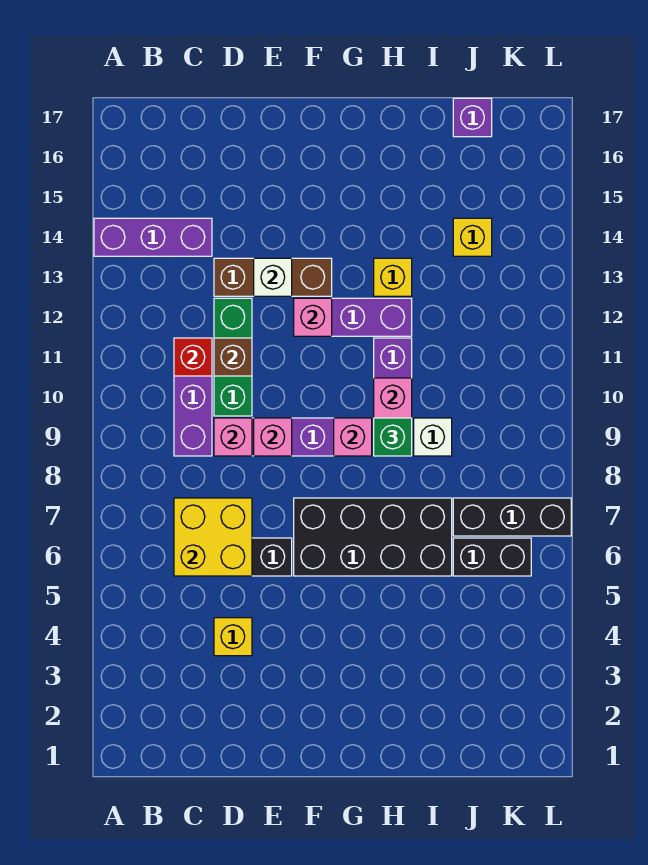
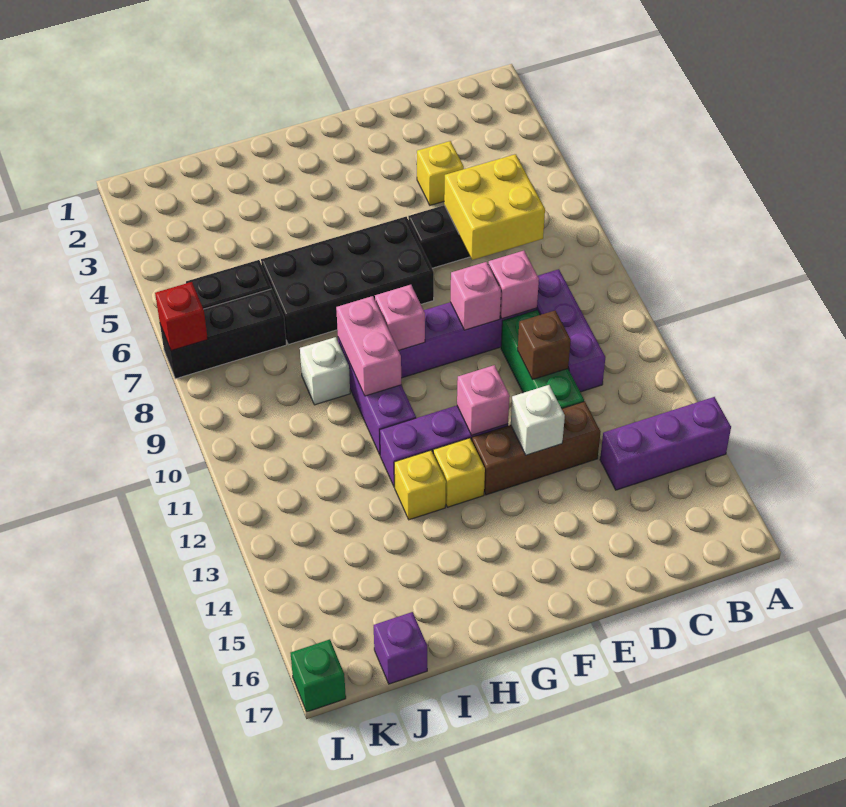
red 1x1 brick [174,338,212,376] -> red 1x1 brick moved to [155,282,208,351]
green 1x1 brick [374,418,412,456] -> green 1x1 brick moved to [291,639,346,712]
yellow 1x1 brick [453,218,492,256] -> yellow 1x1 brick moved to [433,438,485,507]

